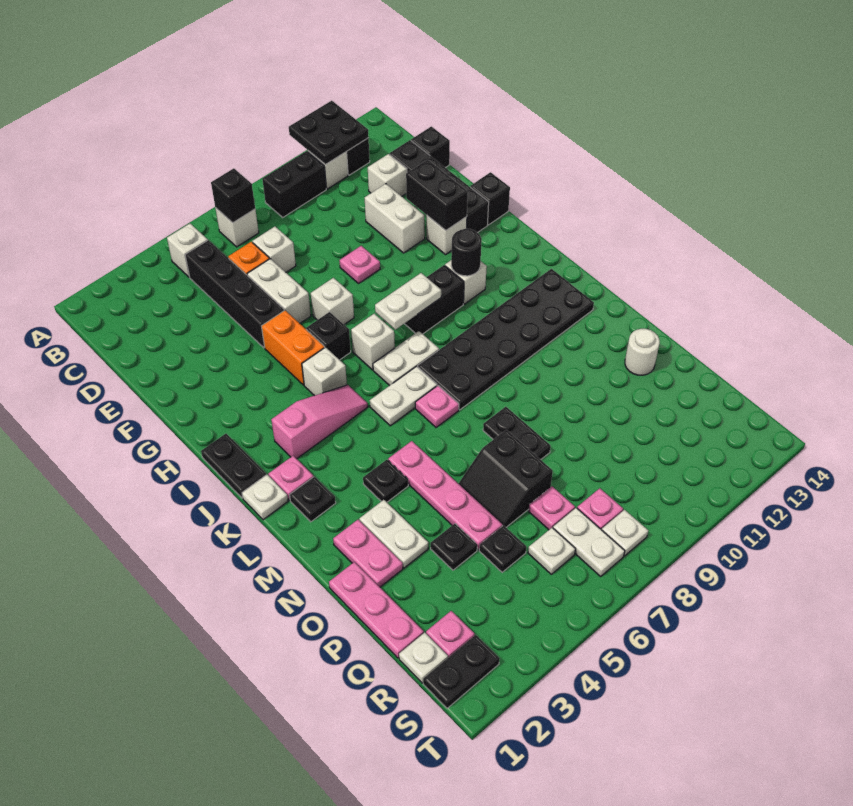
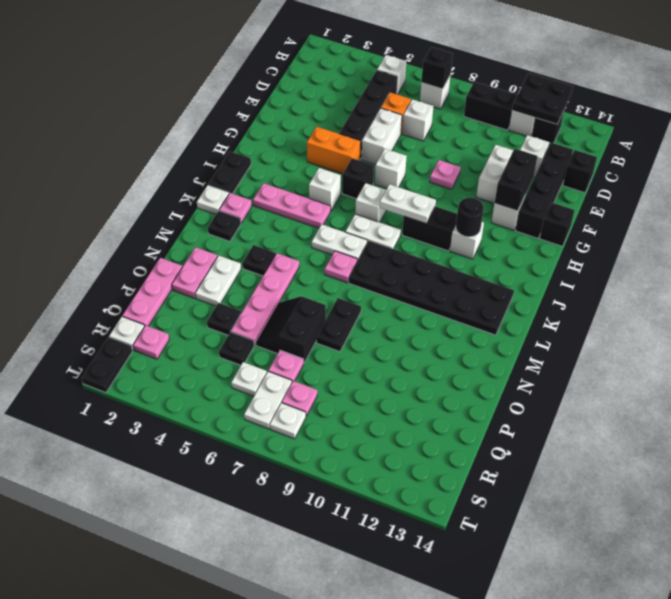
orange 1x2 brick [261,310,325,385] -> orange 1x2 brick turned to [307,127,361,174]
pink 1x3 slope [271,385,368,459] -> pink 1x3 plate [253,183,331,228]
white 1x1 round brick [625,329,660,375] -> none
black 1x2 plate [423,635,500,708] -> black 1x2 plate turned to [82,337,132,393]

